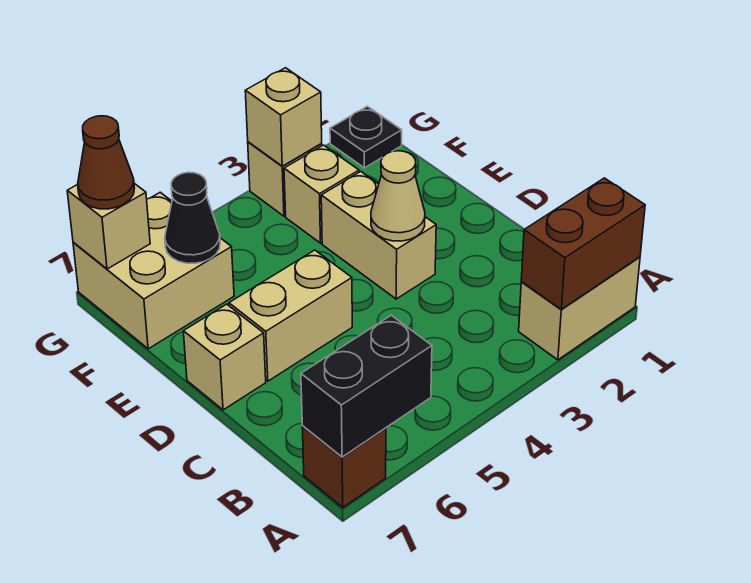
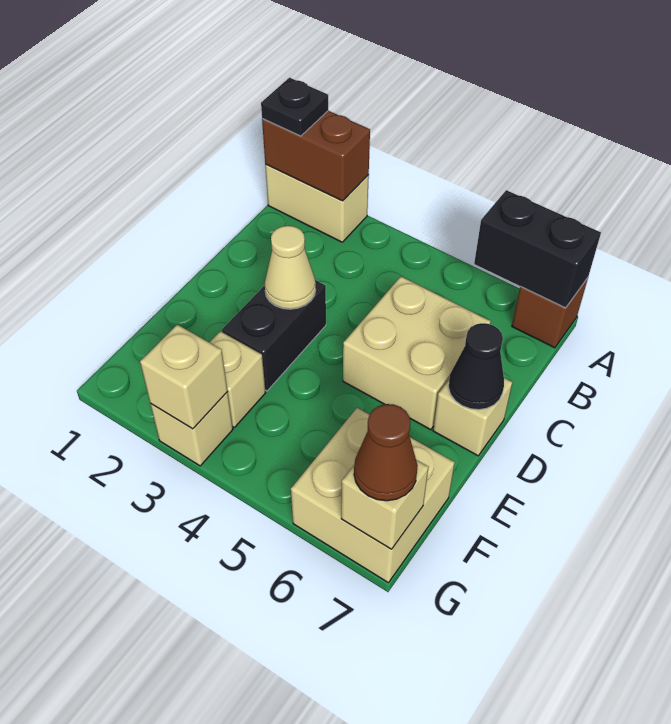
tan 1x2 brick [321,172,436,299] -> black 1x2 brick [222,280,326,391]
tan 1x2 brick [229,250,352,381] -> tan 2x2 brick [343,276,491,430]
black 1x1 cone [165,172,220,263] -> black 1x1 cone moved to [448,323,504,410]
black 1x1 plate [330,106,402,168] -> black 1x1 plate moved to [261,78,328,136]

